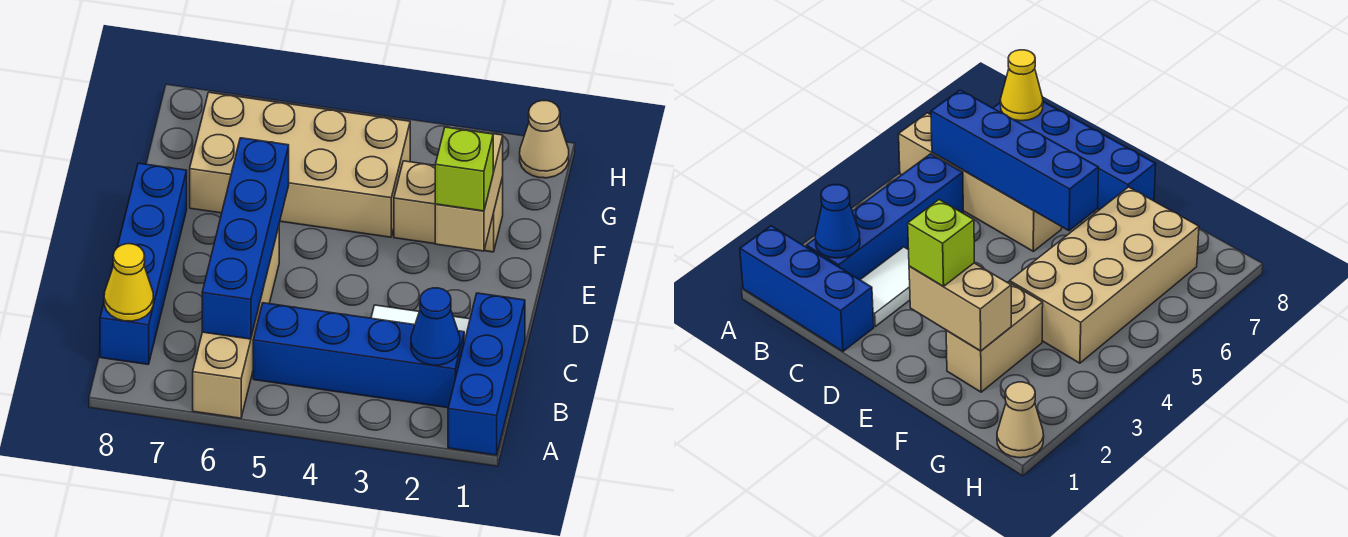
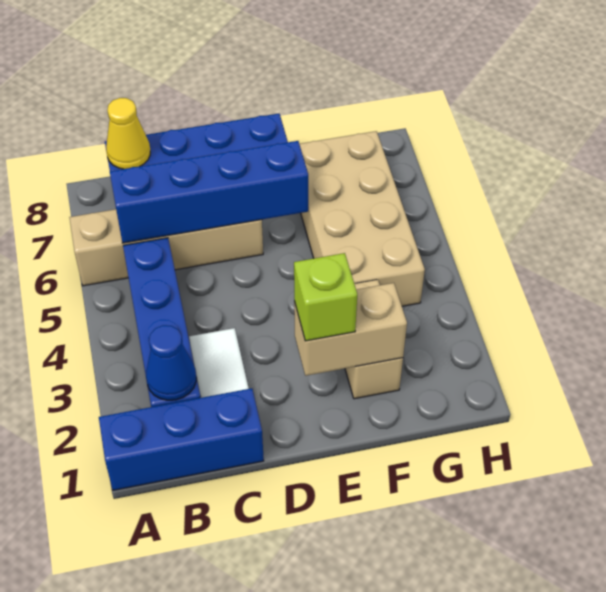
tan 1x1 cone [520,101,569,178] -> none

